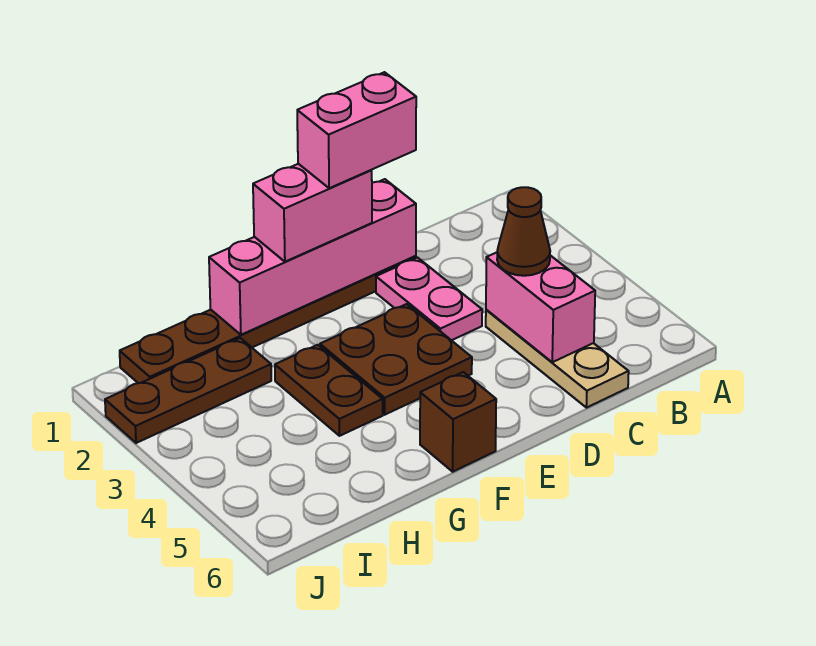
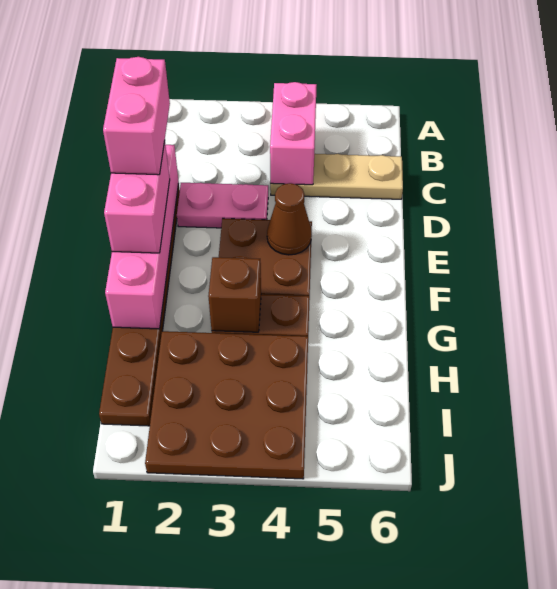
pink 1x2 brick [486,252,595,362] -> pink 1x2 brick turned to [270,82,317,185]
brown 1x1 cone [497,187,550,276] -> brown 1x1 cone moved to [267,183,312,255]
brown 1x1 brick [420,372,496,472] -> brown 1x1 brick moved to [208,257,261,332]
brown 1x3 plate [105,338,271,443] -> brown 3x3 plate [145,331,308,479]

